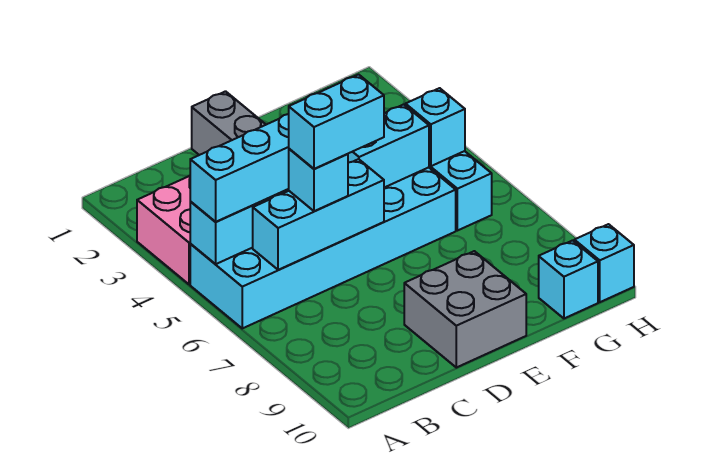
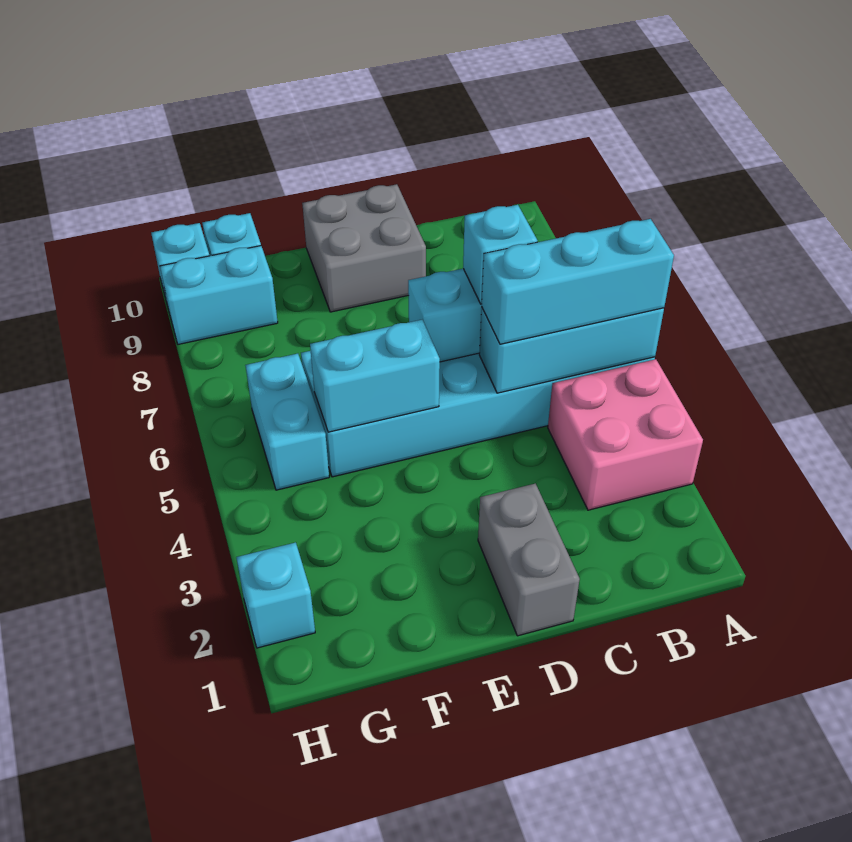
cyan 1x2 brick [289,75,384,169] -> cyan 1x2 brick moved to [160,246,278,344]
cyan 1x1 brick [406,88,465,166] -> cyan 1x1 brick moved to [236,542,315,648]

